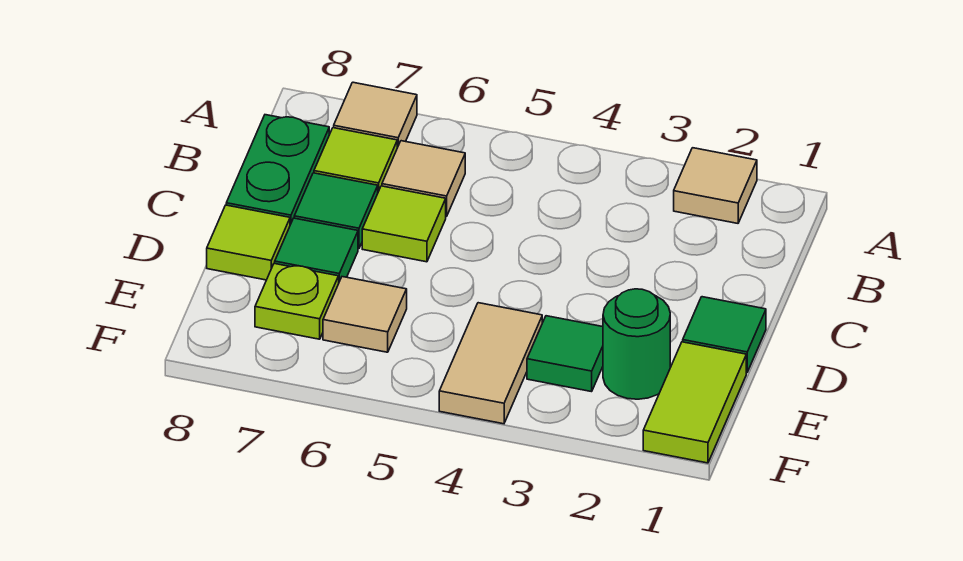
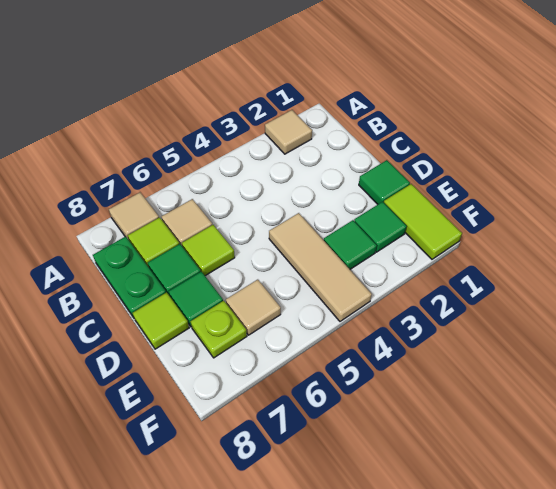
green 1x1 round brick [603,289,670,399] -> green 1x1 tile [354,202,407,252]
tan 1x2 tile [439,303,542,424] -> tan 1x3 tile [269,213,372,321]

